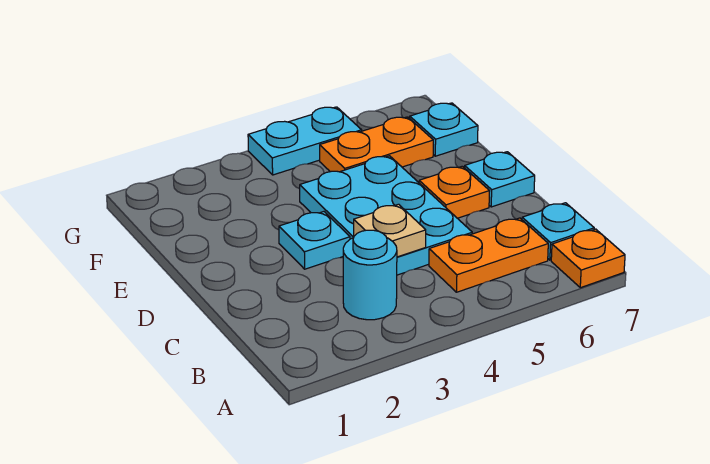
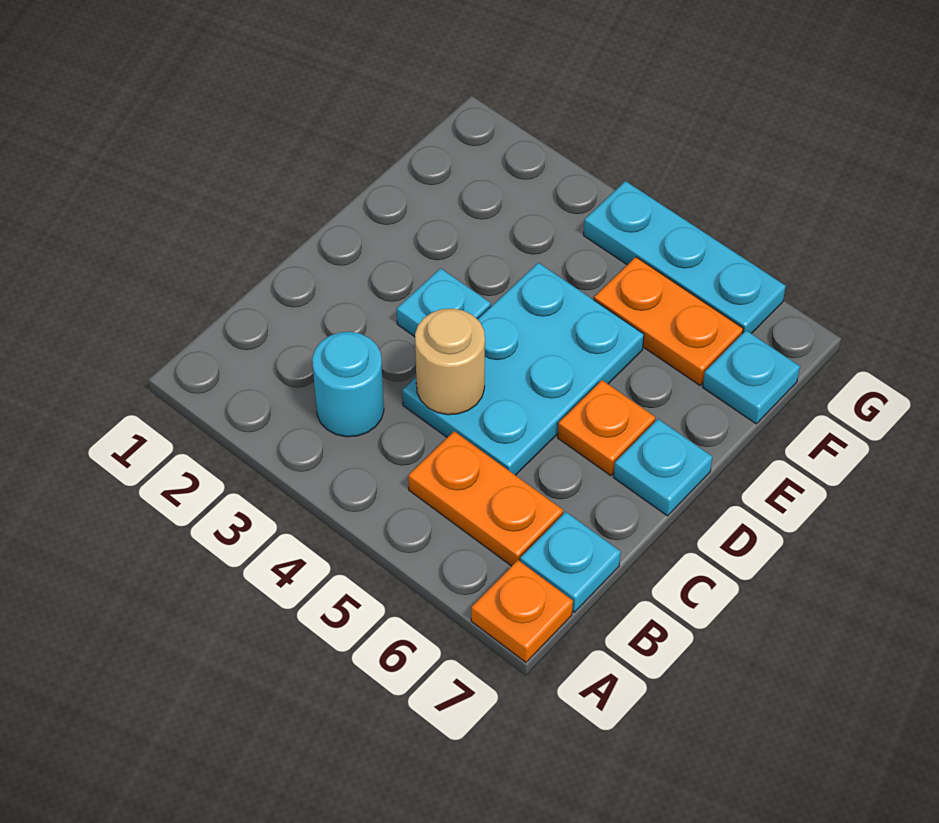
tan 1x1 plate [354,204,426,257] -> tan 1x1 round brick [415,309,485,415]
cyan 1x2 plate [248,107,362,175] -> cyan 1x3 plate [584,181,786,334]

